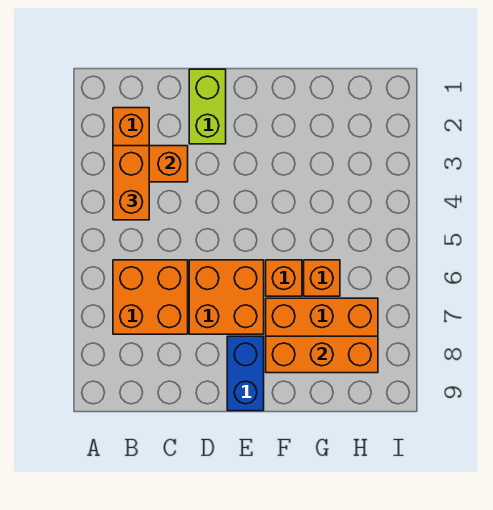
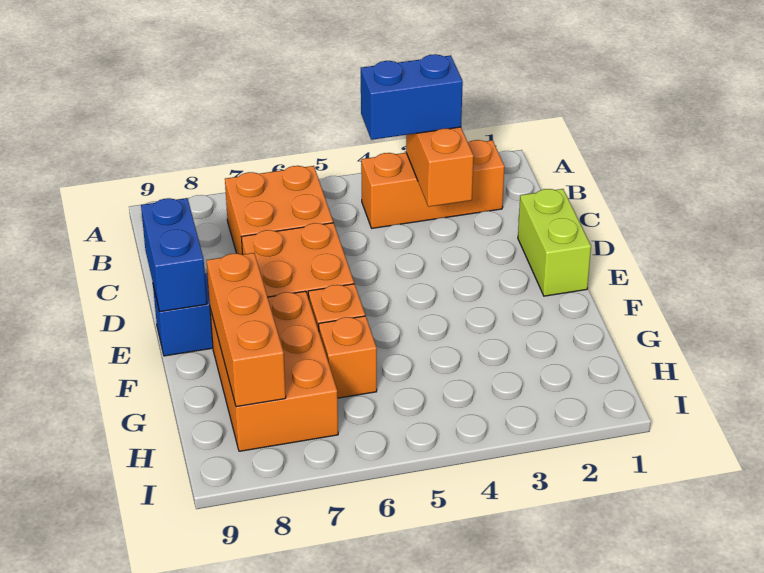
orange 1x2 brick [113,146,149,220] -> blue 1x2 brick [361,54,463,140]
lime 1x2 brick [189,69,226,144] -> lime 1x2 brick turned to [518,189,591,296]
none -> blue 1x2 brick [141,198,207,312]

